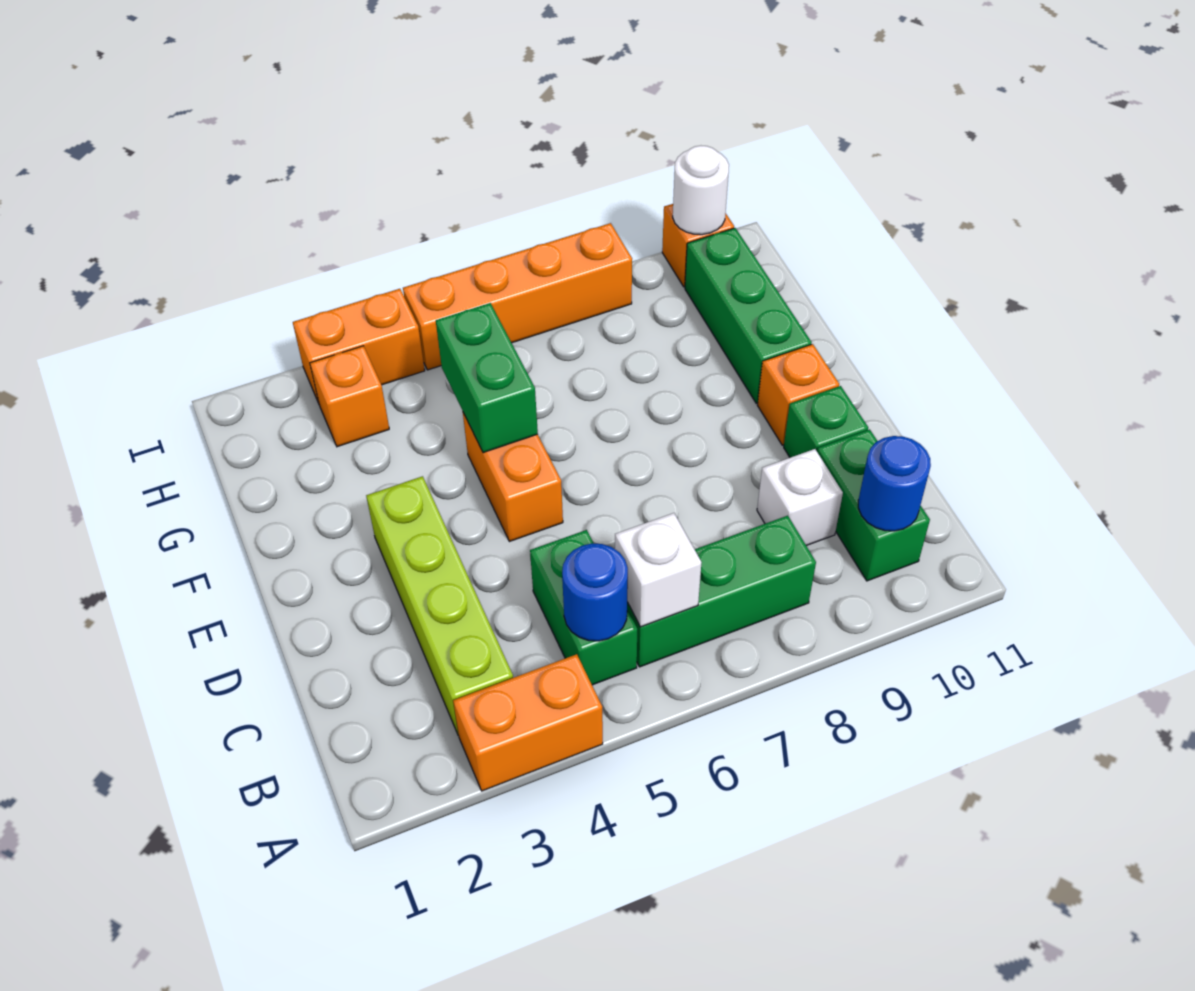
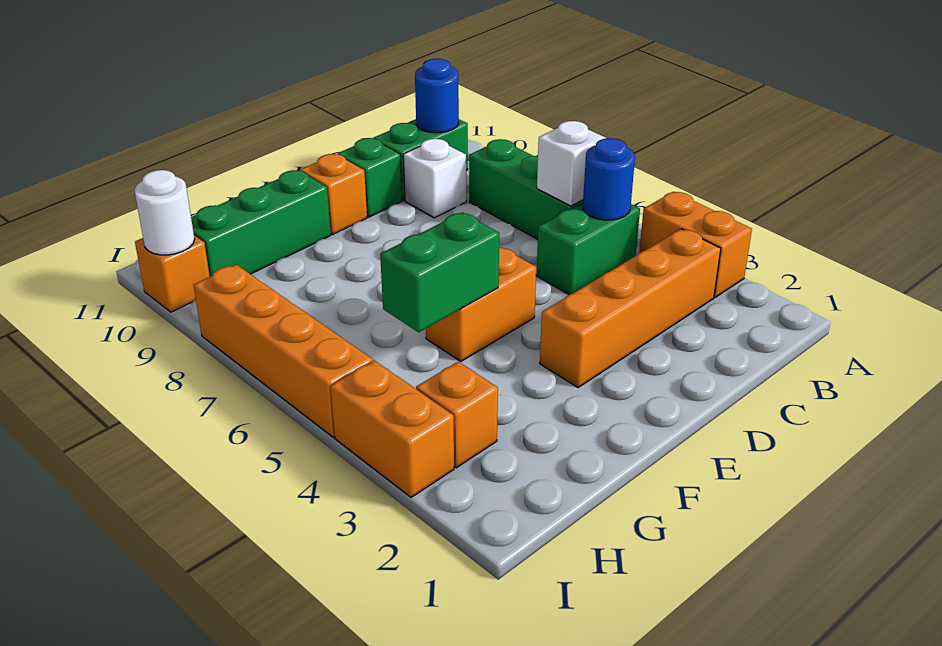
lime 1x4 brick [366,476,513,736] -> orange 1x4 brick [540,229,721,388]

